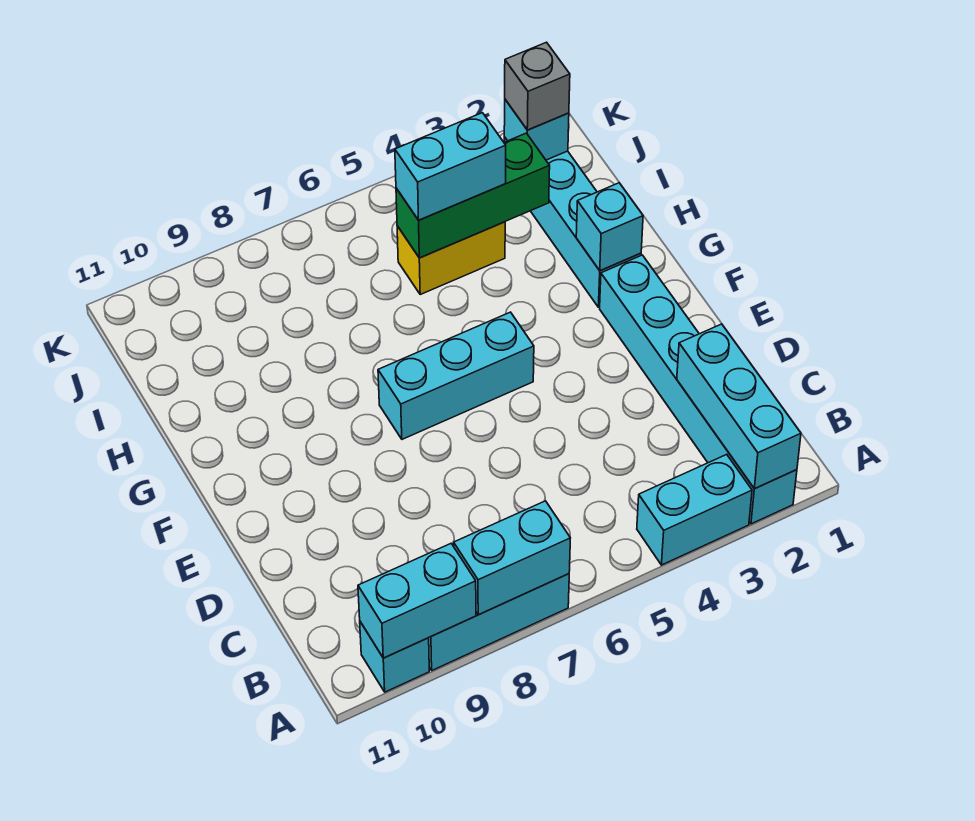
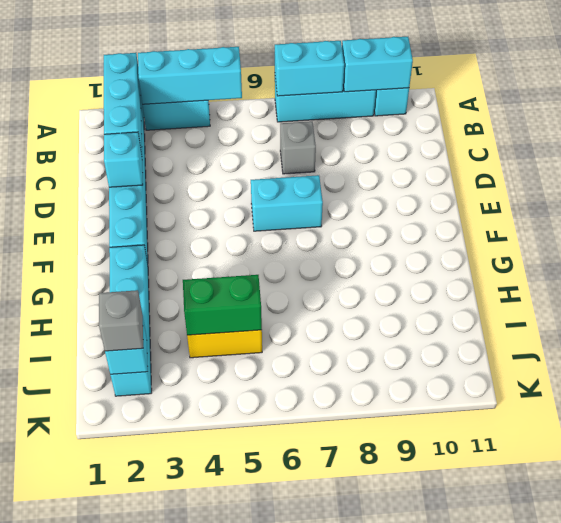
none -> grey 1x1 brick [280,121,316,174]
cyan 1x3 brick [378,312,534,439] -> cyan 1x3 brick moved to [138,47,242,104]
cyan 1x1 brick [576,183,643,271] -> cyan 1x1 brick moved to [104,132,143,187]
green 1x3 brick [396,133,550,258] -> green 1x2 brick [183,275,262,335]
cyan 1x2 brick [395,113,506,220] -> cyan 1x2 brick moved to [251,175,323,231]

